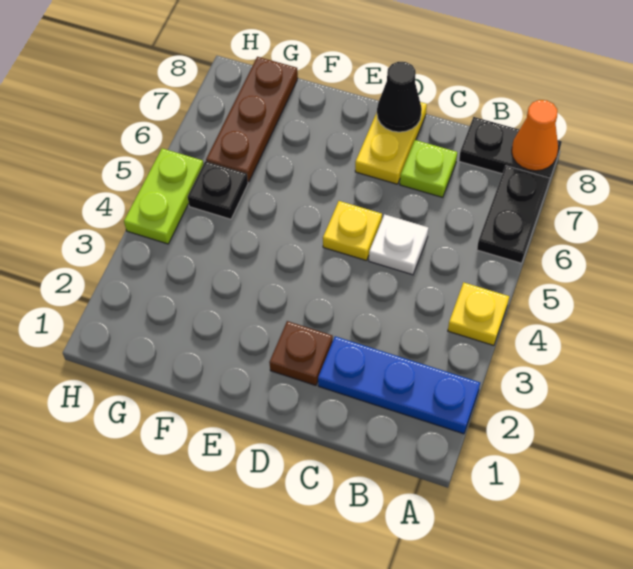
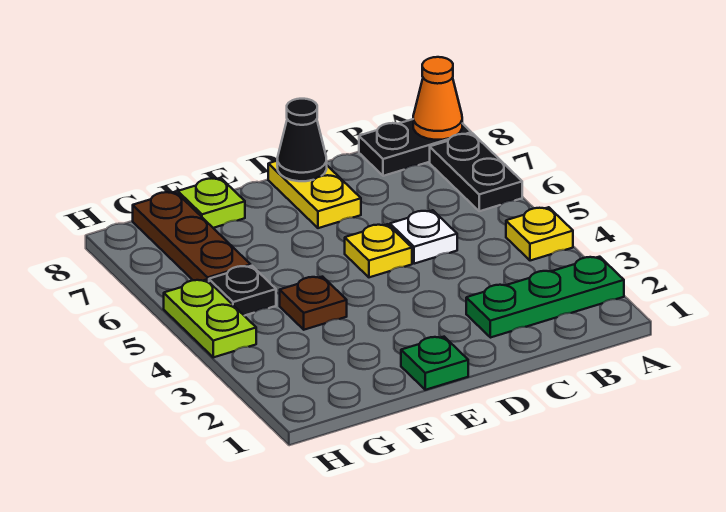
blue 1x3 plate [318,336,480,434] -> green 1x3 plate [466,257,624,338]
lime 1x1 plate [400,140,457,197] -> lime 1x1 plate moved to [178,178,245,228]
brown 1x1 plate [269,321,333,385] -> brown 1x1 plate moved to [280,277,347,330]
none -> green 1x1 plate [401,337,468,390]

